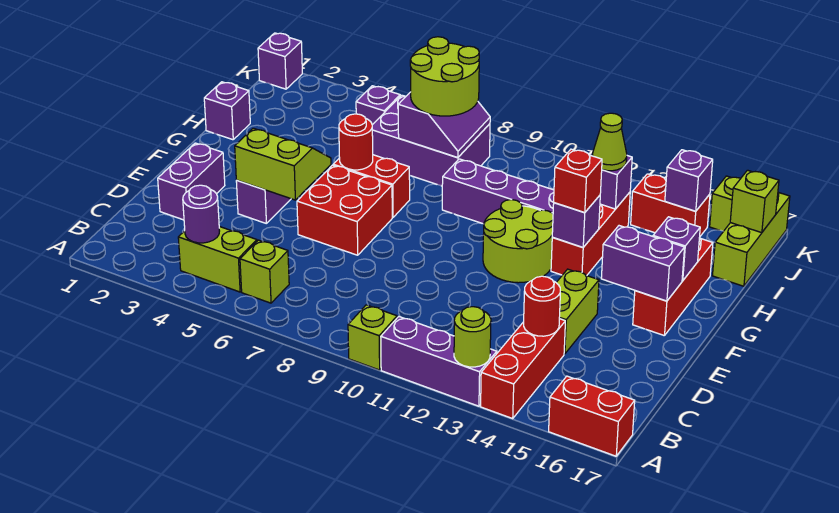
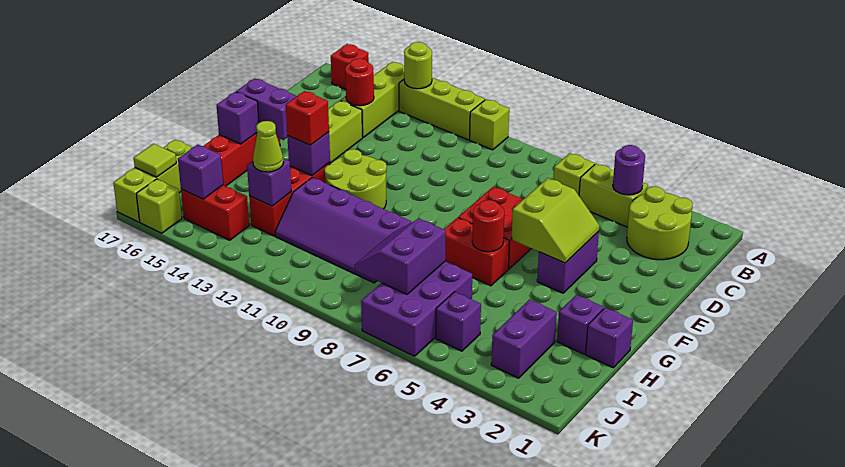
purple 1x3 brick [381,317,497,406] -> lime 1x3 brick [399,78,485,140]
red 1x3 brick [481,319,565,418] -> lime 1x3 brick [341,62,404,137]
red 1x2 brick [549,376,635,456] -> red 1x1 brick [331,44,369,89]
purple 1x2 brick [158,143,225,220] -> purple 1x2 brick moved to [491,300,557,378]
lime 2x2 slope [235,128,331,200] -> lime 2x2 slope turned to [512,178,599,263]
purple 2x3 brick [372,95,490,186] -> purple 2x3 brick turned to [361,262,472,356]
lime 2x2 round brick [410,37,479,116] -> lime 2x2 round brick moved to [627,186,693,260]
lime 1x1 brick [730,170,779,233] -> lime 1x1 tile [134,144,176,177]
purple 1x1 brick [258,33,302,89] -> purple 1x1 brick moved to [557,295,604,354]

